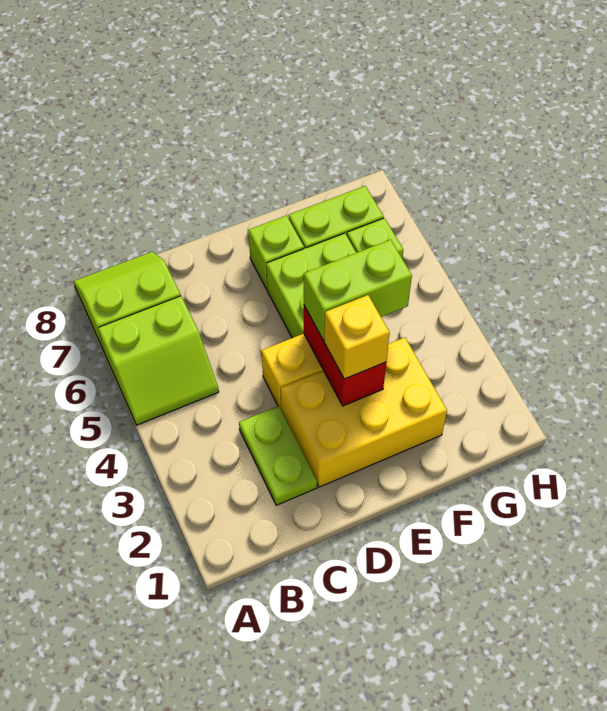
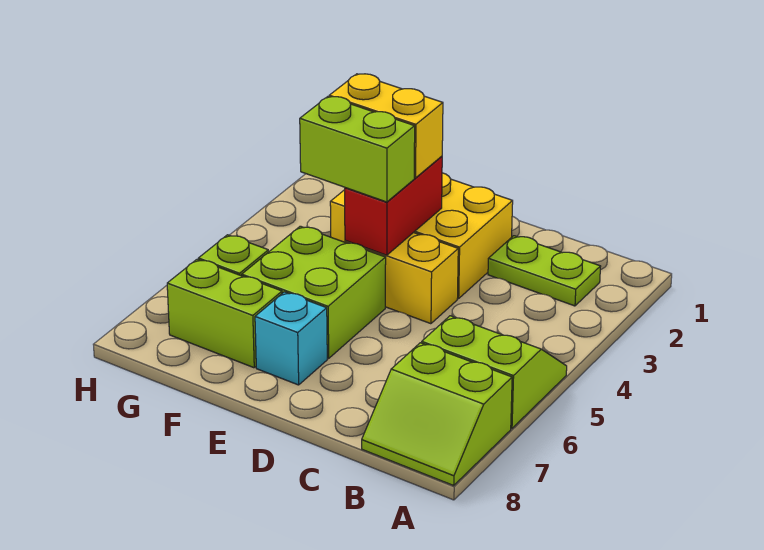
lime 1x2 plate [239,406,317,505] -> lime 1x2 plate turned to [488,236,601,306]
yellow 1x1 brick [324,295,390,379] -> yellow 1x2 brick [329,74,443,178]
lime 1x1 brick [248,216,304,289] -> cyan 1x1 brick [255,292,327,385]

